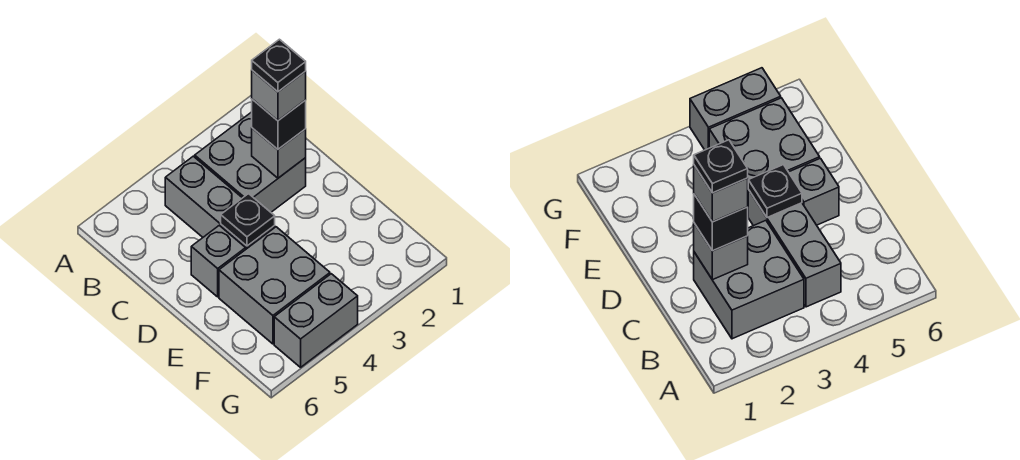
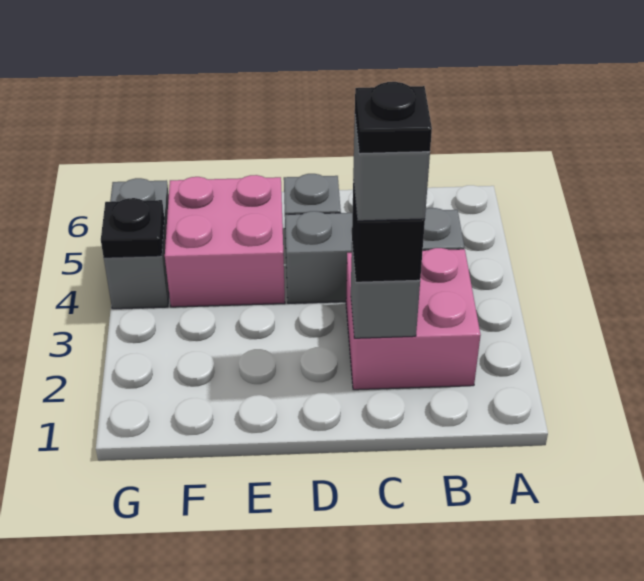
grey 2x2 brick [195,112,306,212] -> pink 2x2 brick [346,248,481,390]
black 1x1 plate [221,194,275,246] -> black 1x1 plate moved to [101,198,164,257]
grey 2x2 brick [219,227,330,344] -> pink 2x2 brick [165,175,285,307]

